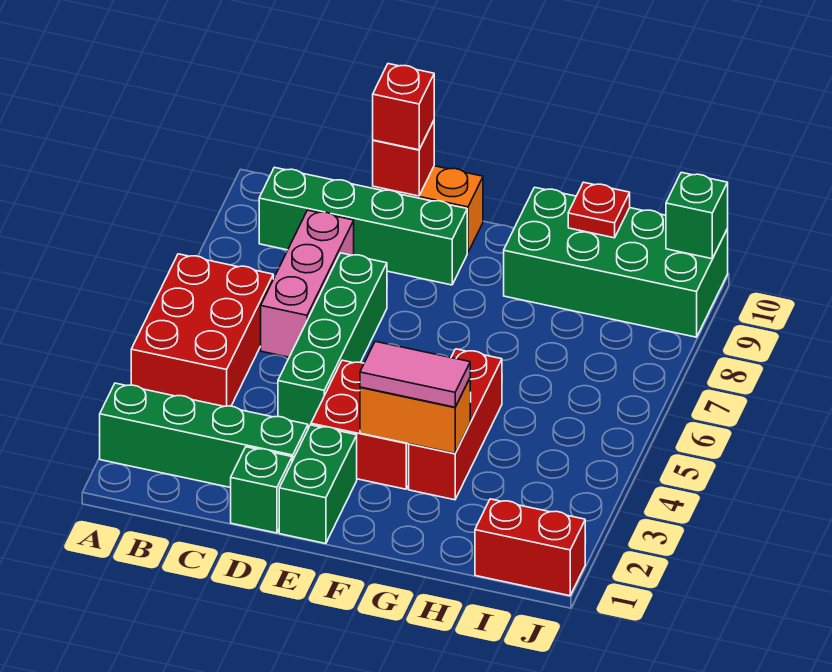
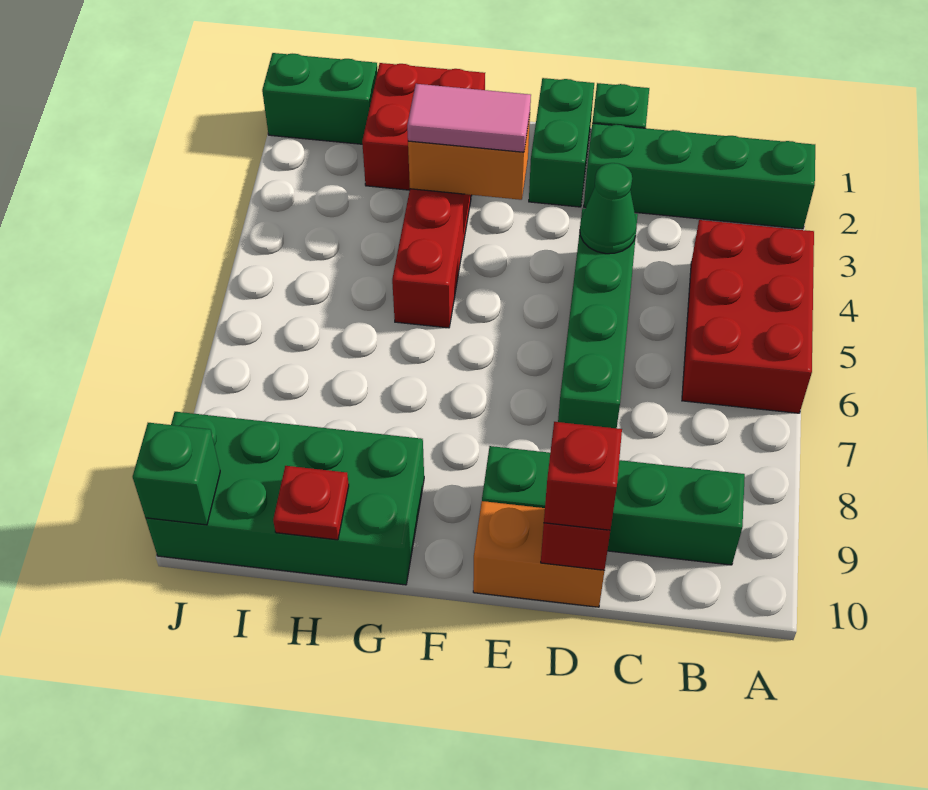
pink 1x3 brick [261,210,354,357] -> none
none -> green 1x1 cone [580,163,637,254]
red 2x2 brick [311,360,409,489] -> red 2x2 brick moved to [362,63,485,196]
red 1x2 brick [475,499,585,596] -> green 1x2 brick [262,53,378,144]

